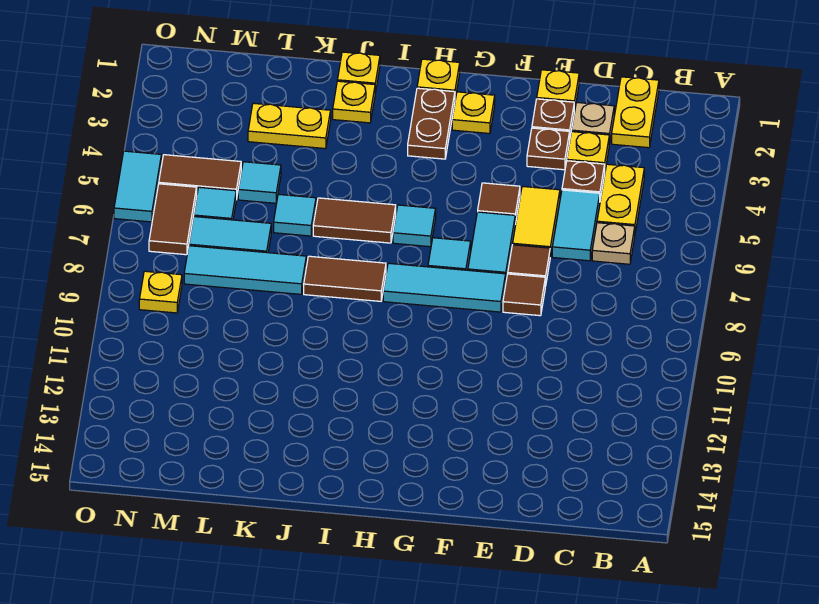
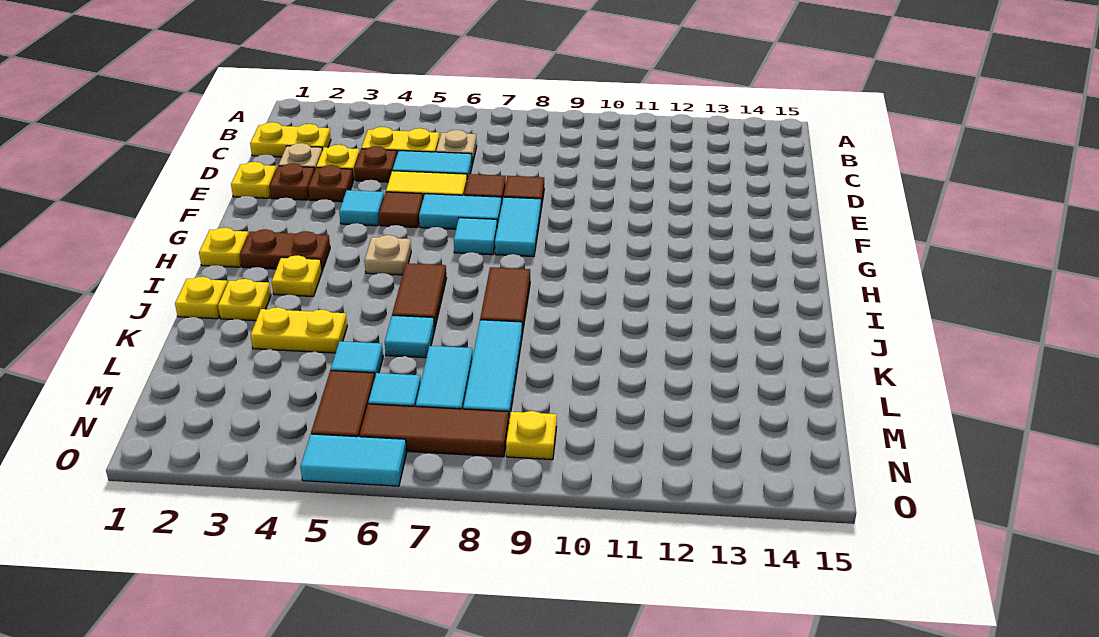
cyan 1x3 tile [383,263,506,312] -> cyan 1x2 tile [495,197,541,257]
yellow 1x1 plate [452,92,495,134] -> yellow 1x1 plate moved to [272,255,322,297]
none -> tan 1x1 plate [364,235,411,275]
cyan 1x1 tile [393,205,436,247] -> cyan 1x1 tile moved to [339,190,384,226]
yellow 1x2 plate [248,103,331,149] -> yellow 1x2 plate turned to [251,307,347,353]
brown 1x2 tile [149,184,197,255] -> brown 1x3 tile [359,404,509,457]

